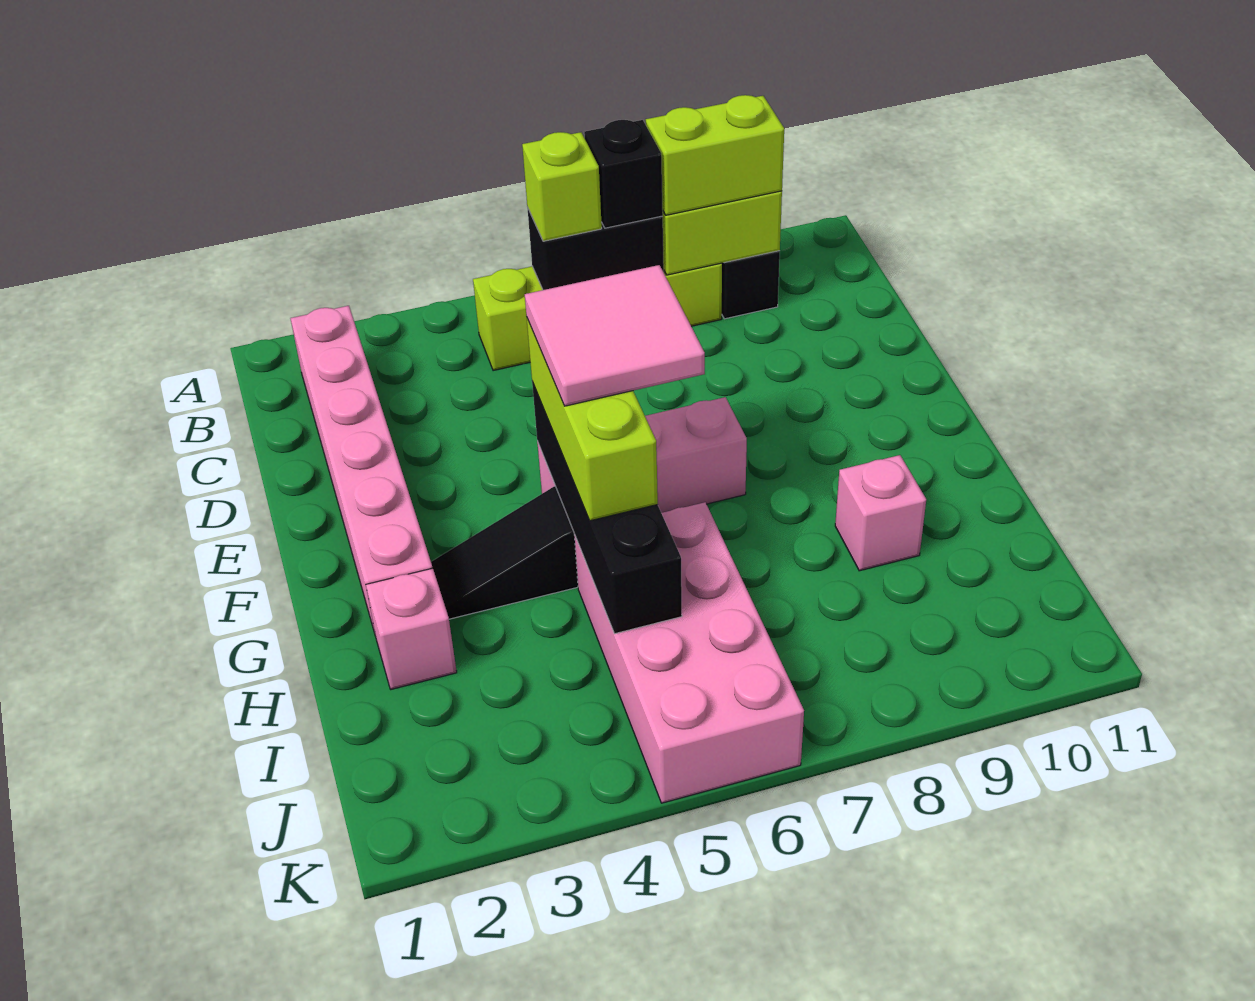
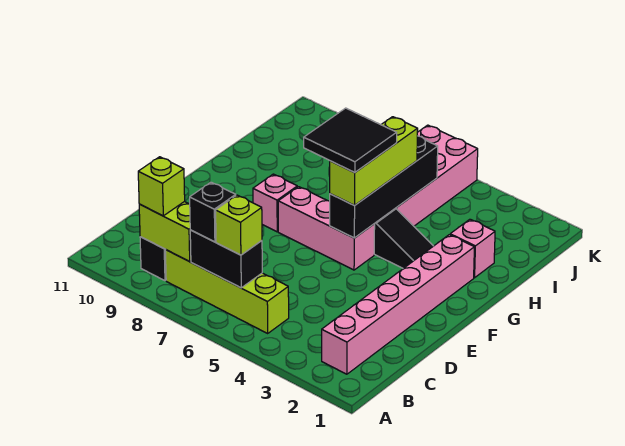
lime 1x2 brick [646,95,784,215] -> lime 1x1 brick [138,157,185,216]
pink 2x2 tile [525,265,705,406] -> black 2x2 tile [304,108,397,172]
pink 1x1 brick [835,455,926,571] -> pink 1x1 brick moved to [253,174,297,232]

